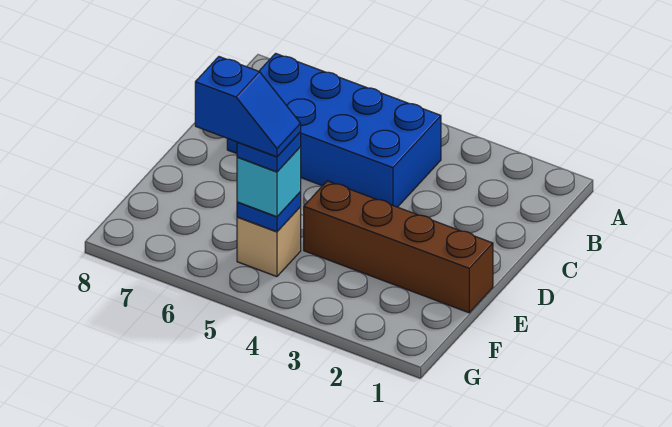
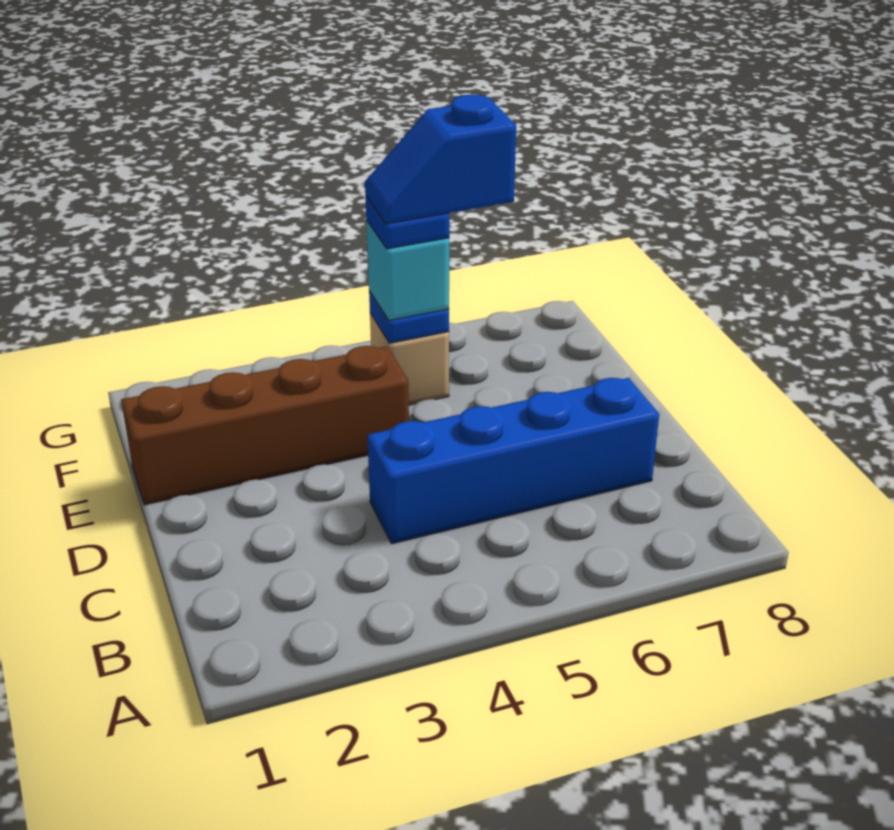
blue 2x4 brick [227,53,441,207] -> blue 1x4 brick [367,378,659,544]

